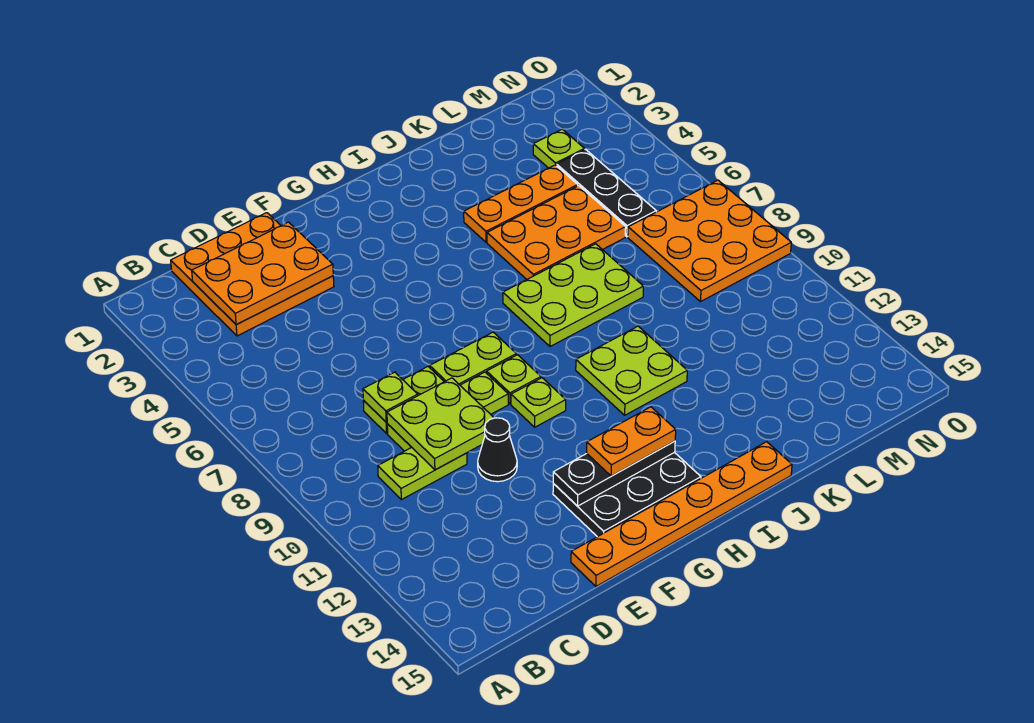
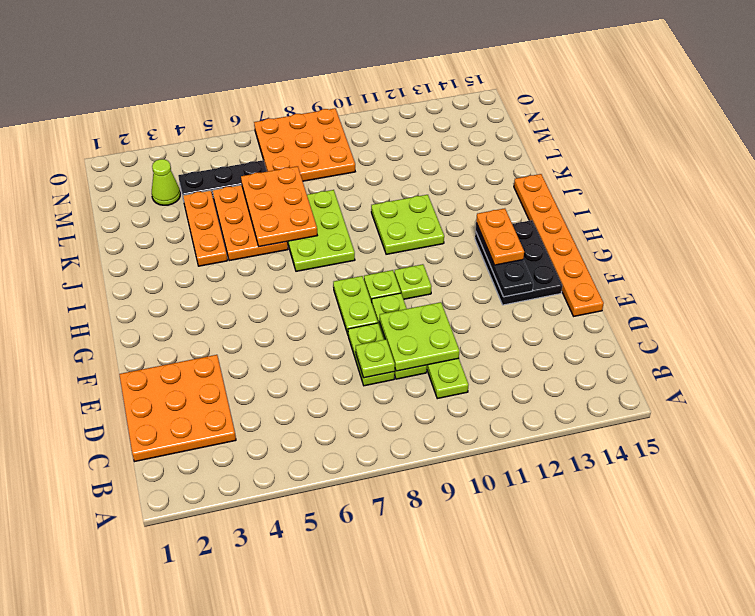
orange 2x3 plate [192,222,333,325] -> orange 2x3 plate moved to [241,166,317,247]
black 1x1 cone [478,418,517,482] -> none
lime 1x1 plate [533,129,585,168] -> lime 1x1 cone [152,159,180,205]

